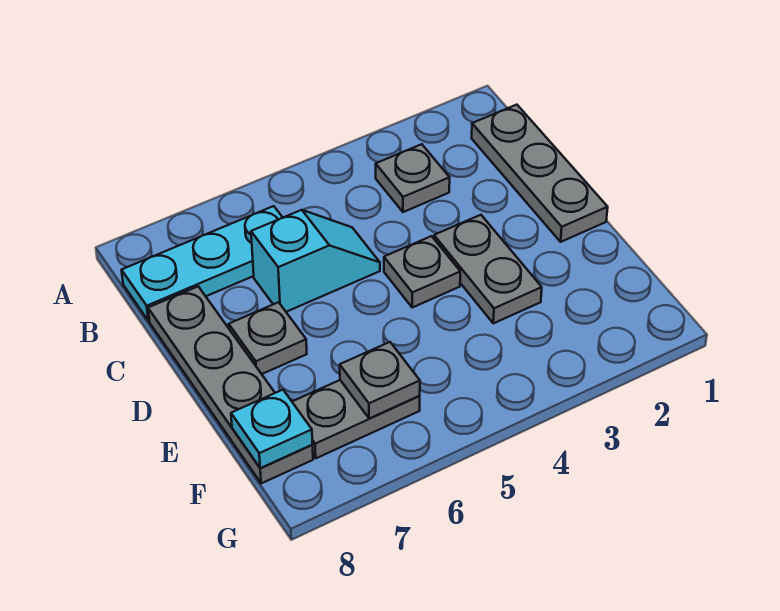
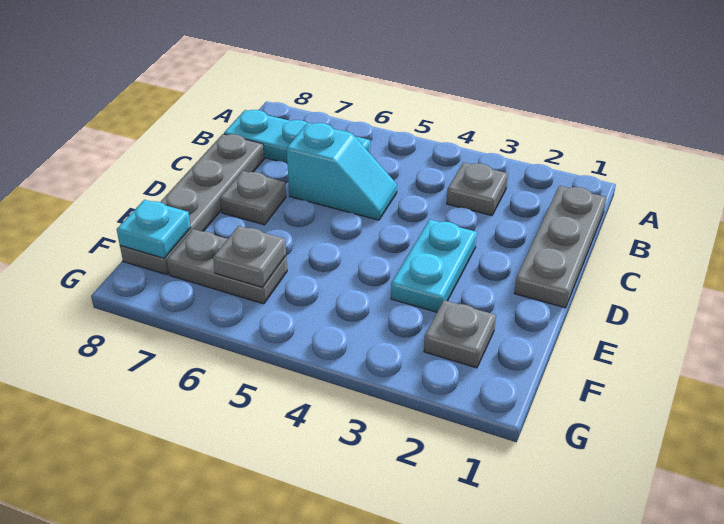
grey 1x2 plate [434,215,542,323] -> cyan 1x2 plate [391,220,477,312]
grey 1x1 plate [384,236,460,307] -> grey 1x1 plate moved to [424,300,496,368]

